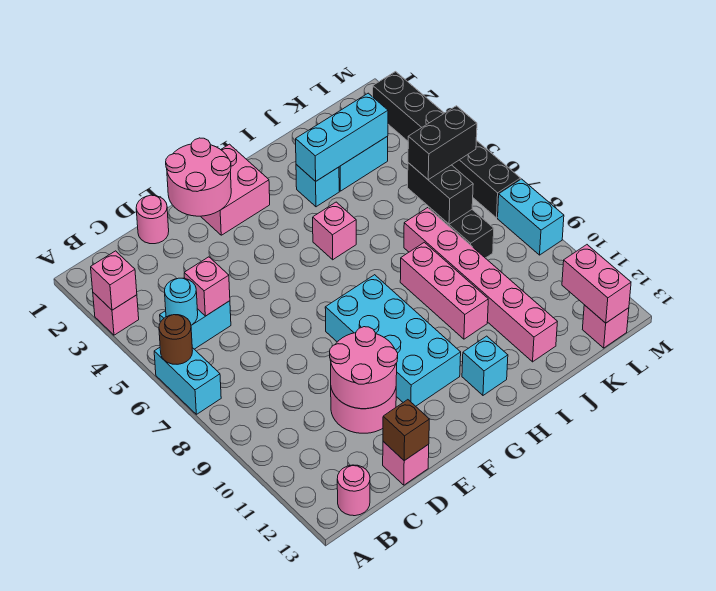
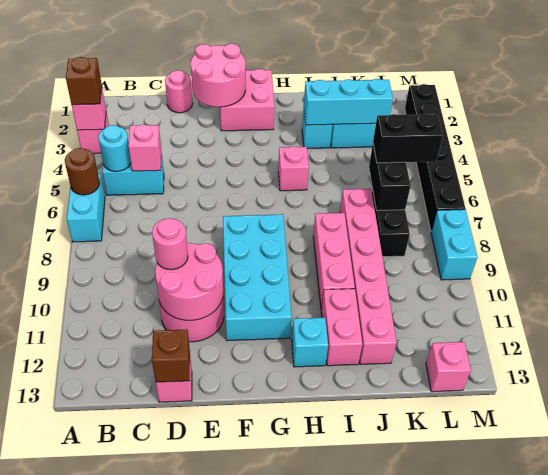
none -> brown 1x1 brick [66,57,102,105]
pink 1x1 round brick [337,465,370,516] -> pink 1x1 round brick moved to [152,218,188,270]
pink 1x2 brick [562,245,631,323] -> pink 1x2 brick moved to [321,289,362,366]

